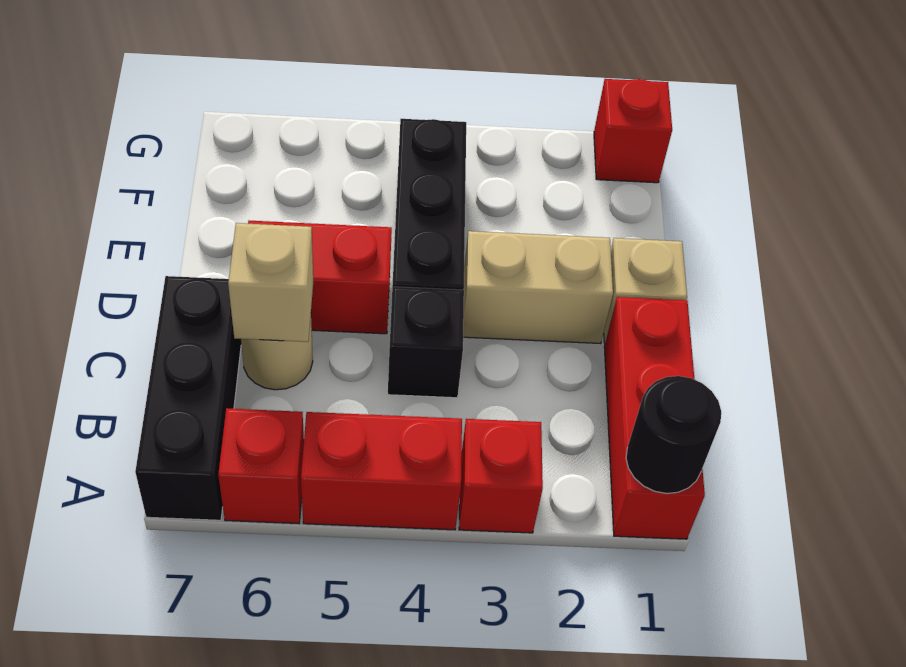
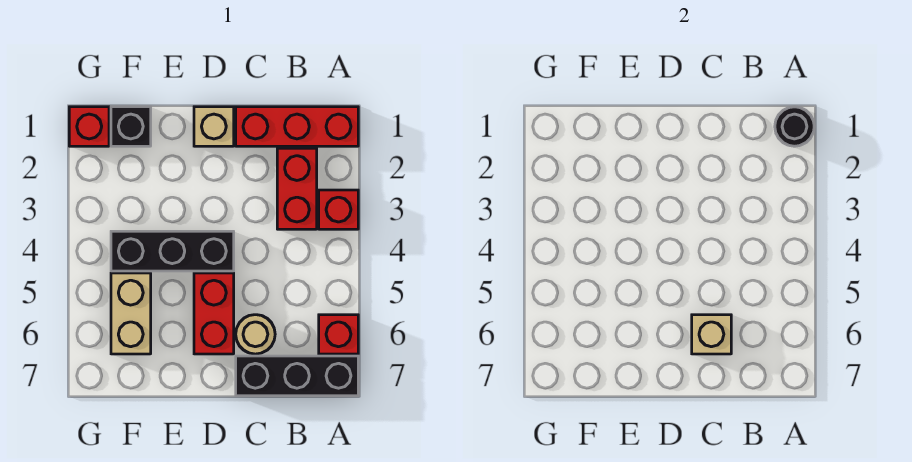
red 1x2 brick [301,412,462,530] -> red 1x2 brick moved to [277,148,317,229]
black 1x1 brick [388,287,464,398] -> black 1x1 brick moved to [111,107,151,146]
tan 1x2 brick [463,231,613,344] -> tan 1x2 brick moved to [111,273,151,354]

